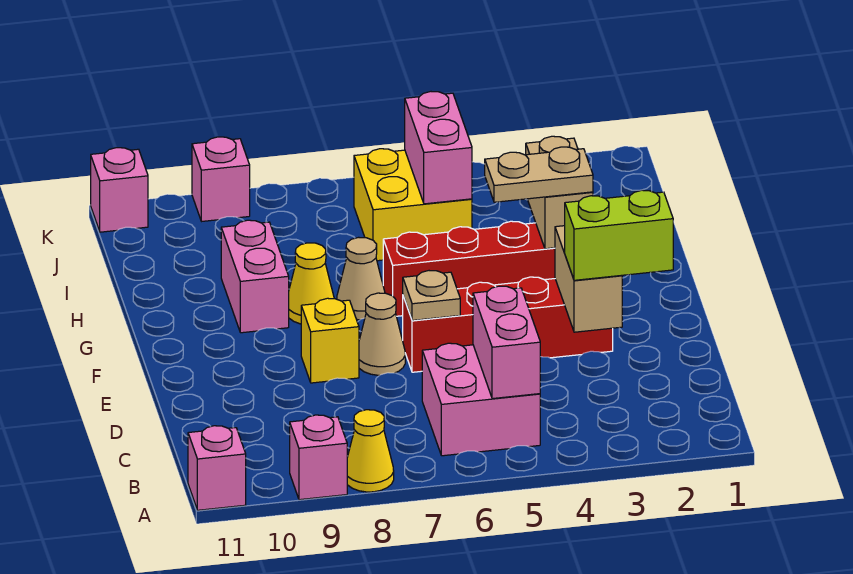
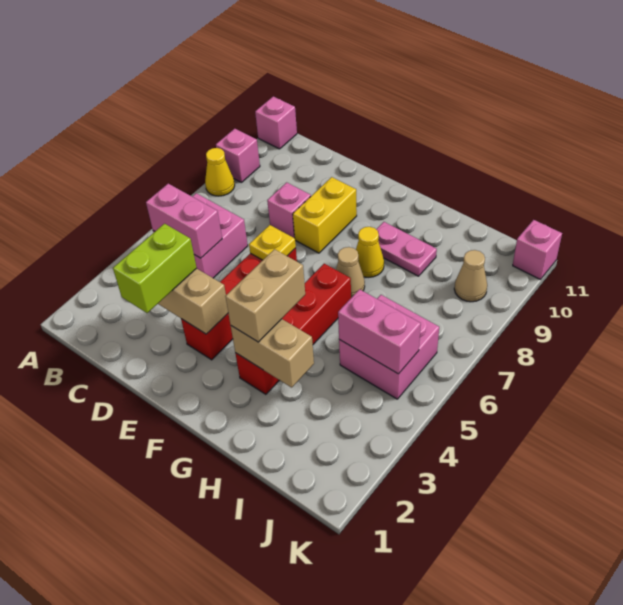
tan 1x1 plate [403,271,460,320] -> yellow 1x1 plate [249,225,296,260]
tan 1x1 cone [359,293,405,375] -> tan 1x1 cone moved to [454,250,487,302]
yellow 1x1 brick [301,298,359,383] -> yellow 1x2 brick [293,177,357,253]
tan 1x2 plate [485,147,593,202] -> tan 1x2 brick [225,249,305,342]
pink 1x2 brick [221,220,289,333] -> pink 1x2 plate [376,222,437,276]
yellow 2x2 brick [354,149,472,261] -> pink 2x2 brick [339,295,439,399]
pink 1x1 brick [192,137,250,221] -> pink 1x1 brick moved to [267,182,311,238]

